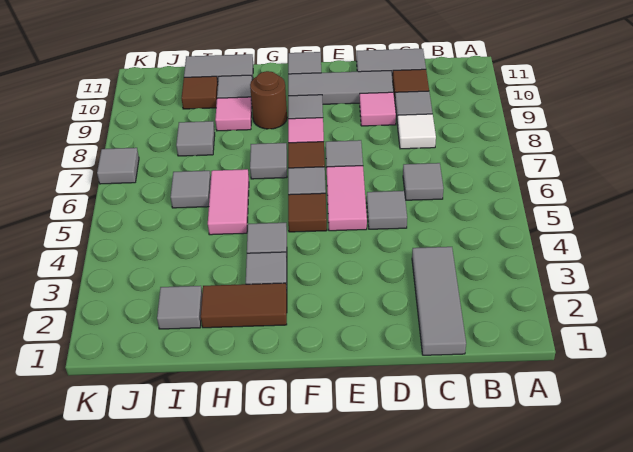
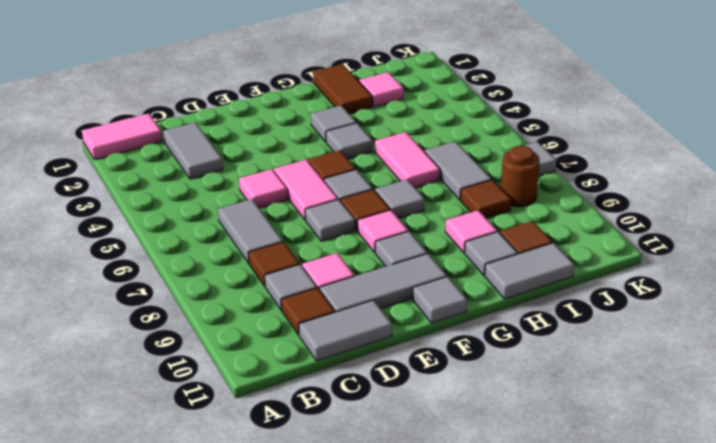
none -> pink 1x2 tile [82,113,162,160]
grey 1x3 tile [412,247,466,355] -> grey 1x2 tile [163,122,223,179]
grey 1x1 tile [403,163,443,200] -> grey 1x2 tile [218,199,283,263]
white 1x1 tile [398,114,436,149] -> brown 1x1 tile [248,242,300,286]
grey 1x1 tile [367,191,407,229] -> pink 1x1 tile [239,169,287,208]
brown 1x2 tile [201,283,287,328] -> brown 1x2 tile turned to [313,64,372,114]
brown 1x1 round brick [250,71,287,129] -> brown 1x1 round brick moved to [501,146,540,207]
grey 1x1 tile [157,286,202,329] -> pink 1x1 tile [359,72,404,107]
grey 1x1 tile [171,171,211,208] -> grey 1x2 tile [425,141,492,200]
grey 1x1 tile [176,121,215,156] -> brown 1x1 tile [460,180,511,218]

